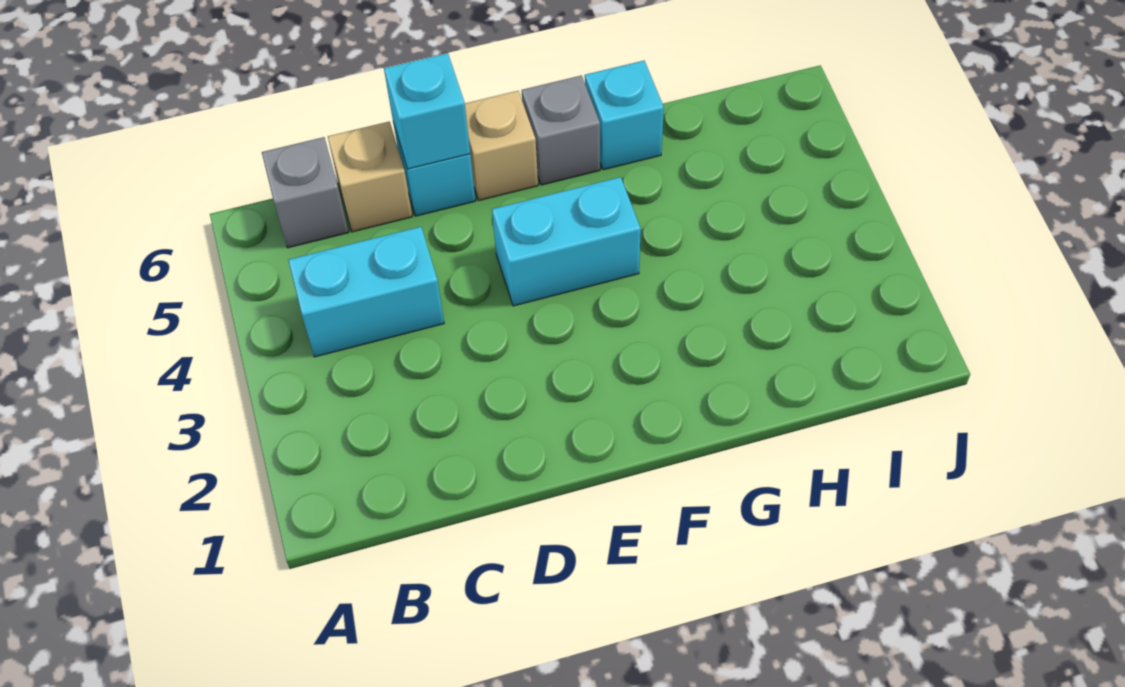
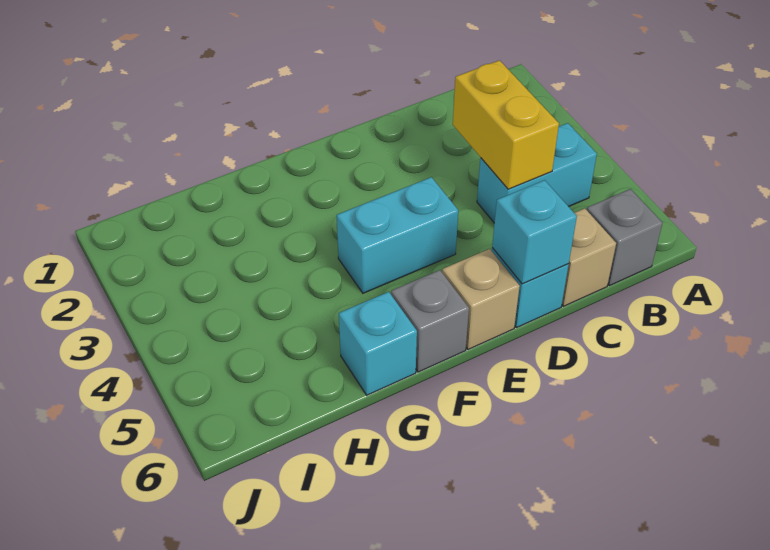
none -> yellow 1x2 brick [453,60,559,189]

